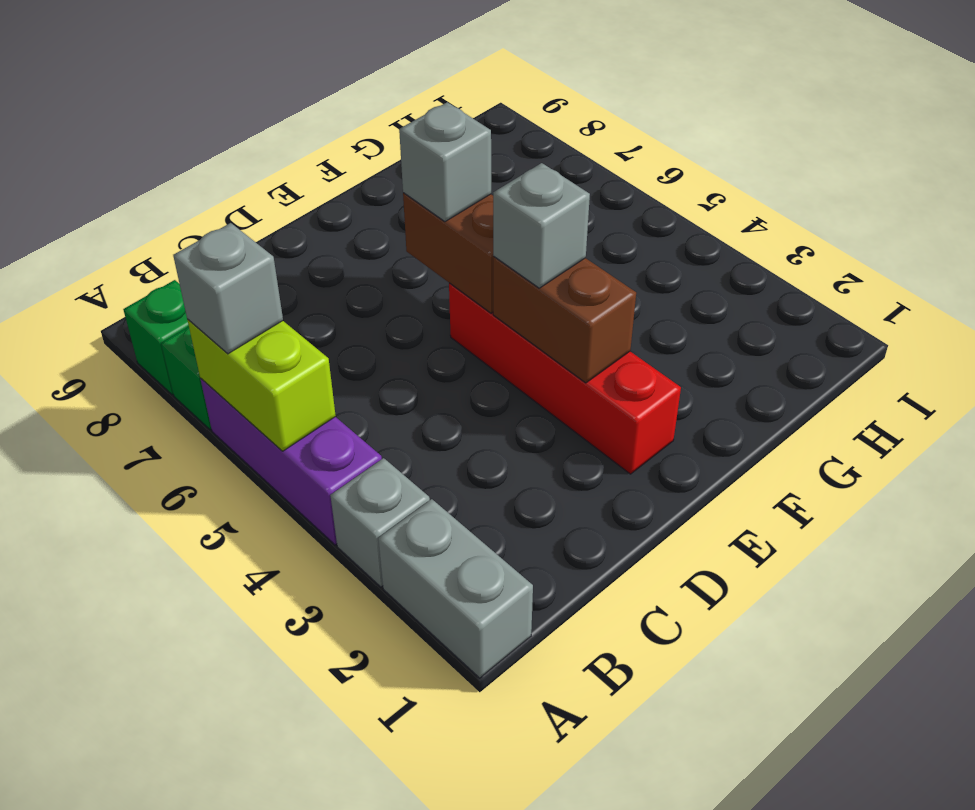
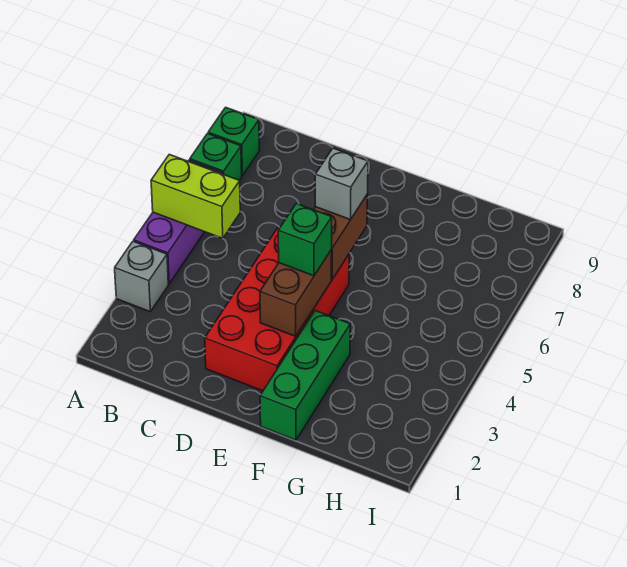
grey 1x2 brick [378,499,533,678] -> none
lime 1x2 brick [187,319,336,451] -> lime 1x2 brick turned to [151,154,240,238]
grey 1x1 brick [173,223,283,354] -> none
red 1x4 brick [449,283,681,474] -> red 2x4 brick [205,227,349,391]
grey 1x1 brick [493,163,590,288] -> green 1x1 brick [278,204,332,276]
none -> green 1x3 brick [260,311,350,440]

